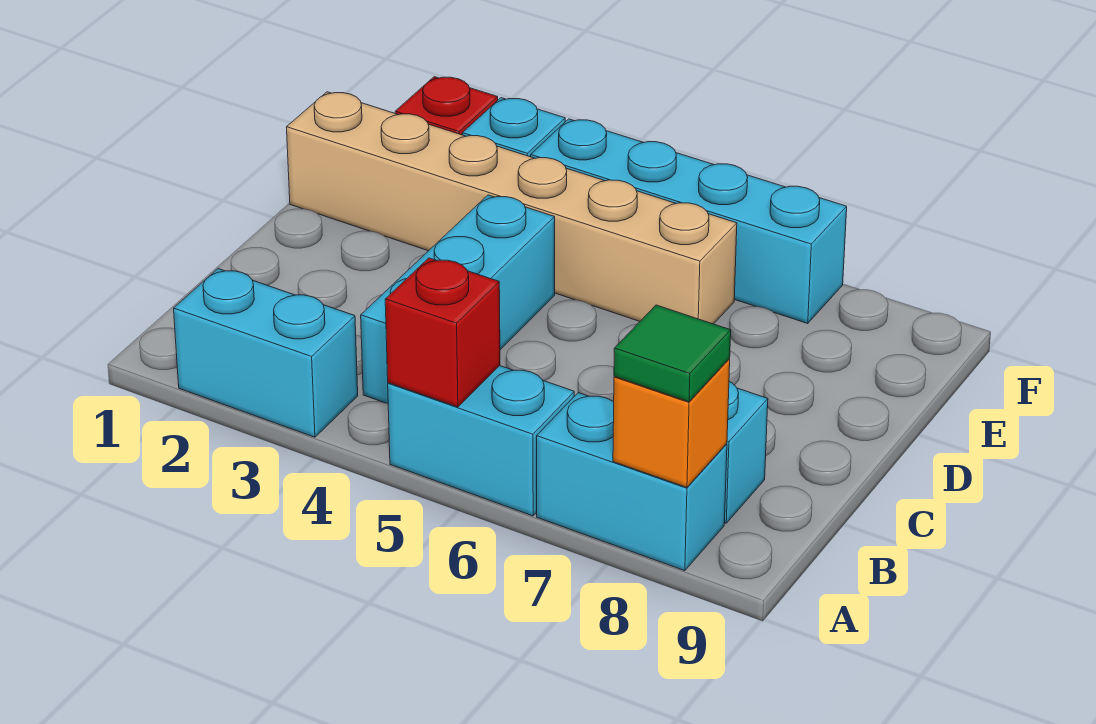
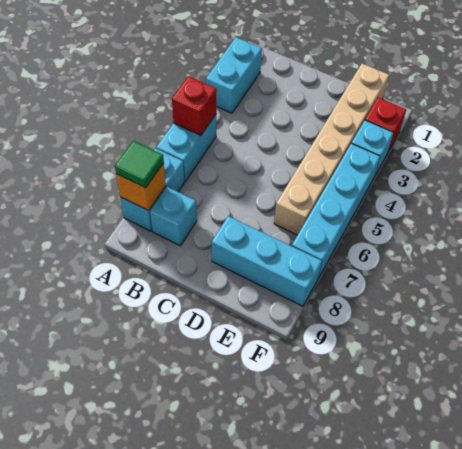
cyan 1x3 brick [361,195,555,404] -> cyan 1x3 brick moved to [212,216,322,306]

